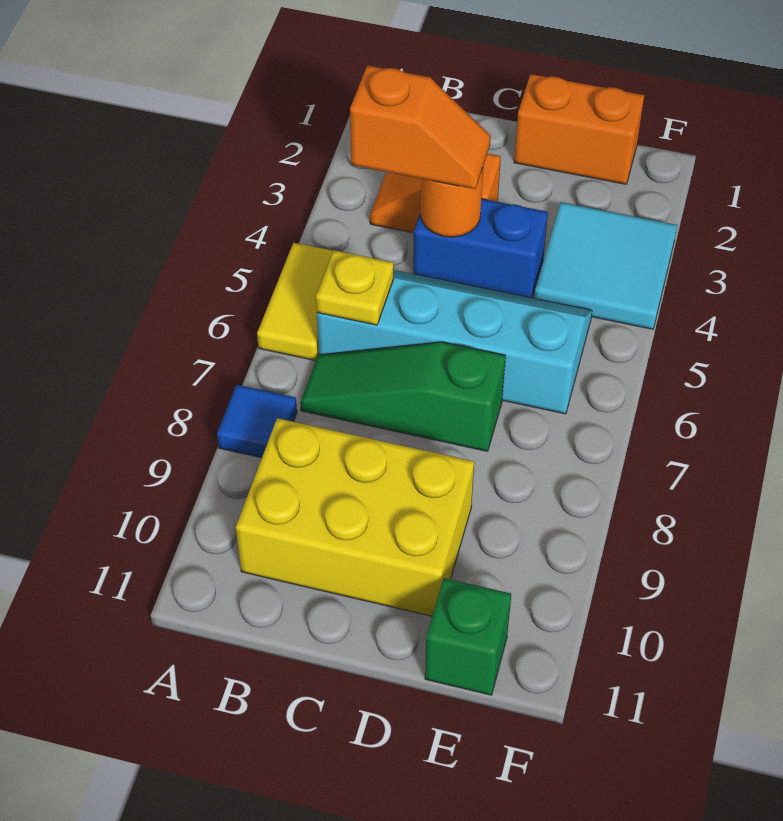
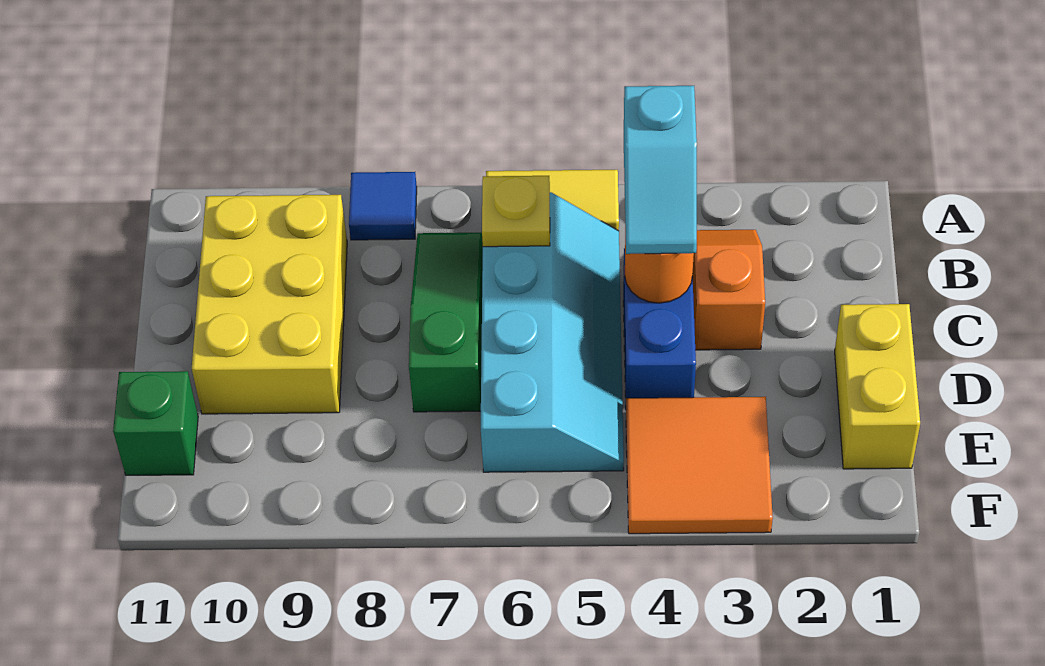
orange 1x2 slope [350,65,491,189] -> cyan 1x2 slope [624,86,697,254]
orange 1x2 brick [514,74,644,184] -> yellow 1x2 brick [835,304,920,469]
cyan 2x2 tile [534,202,677,329] -> orange 2x2 tile [626,397,773,534]

